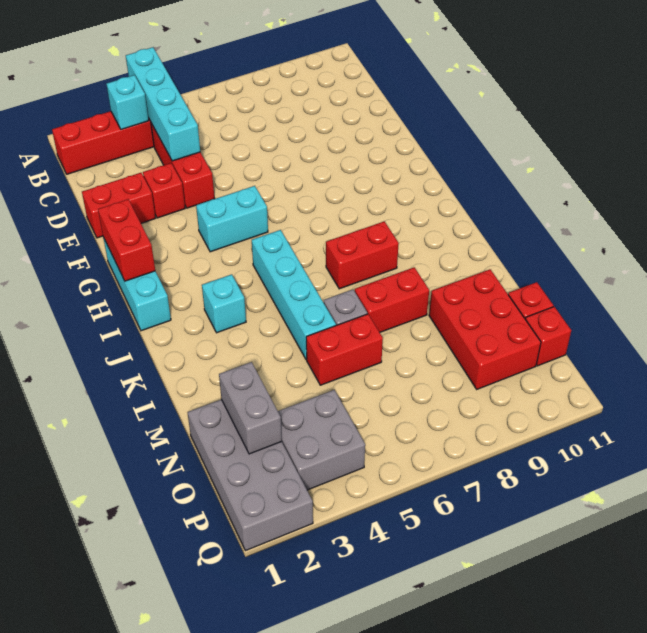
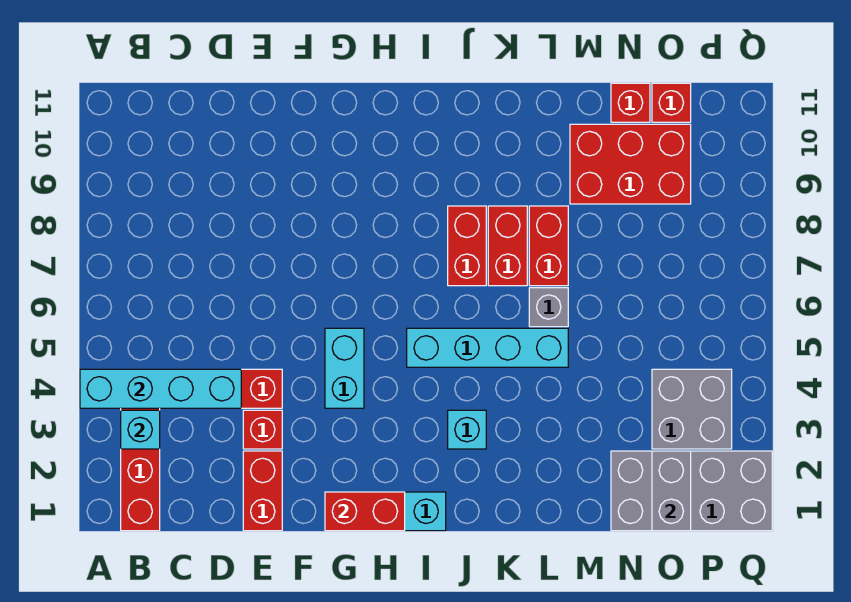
red 1x2 brick [306,314,383,385] -> red 1x2 brick moved to [488,206,527,286]
grey 1x2 brick [219,362,282,454] -> grey 1x2 brick turned to [652,451,691,531]

